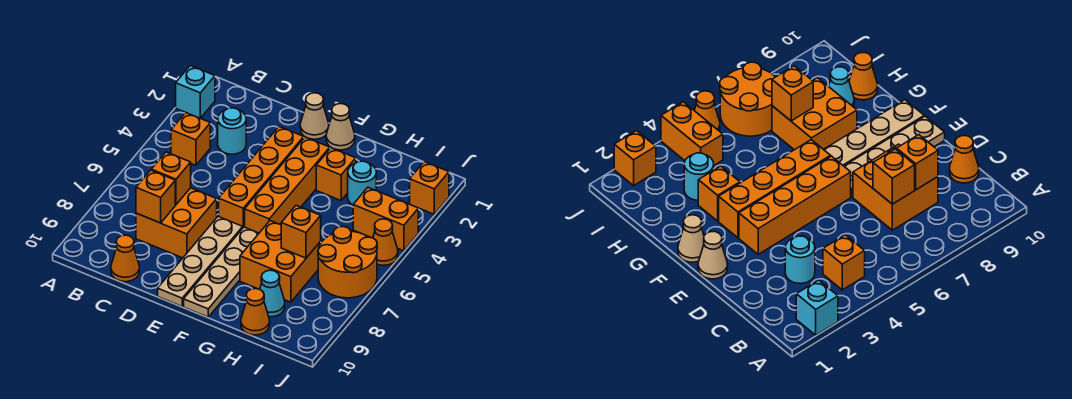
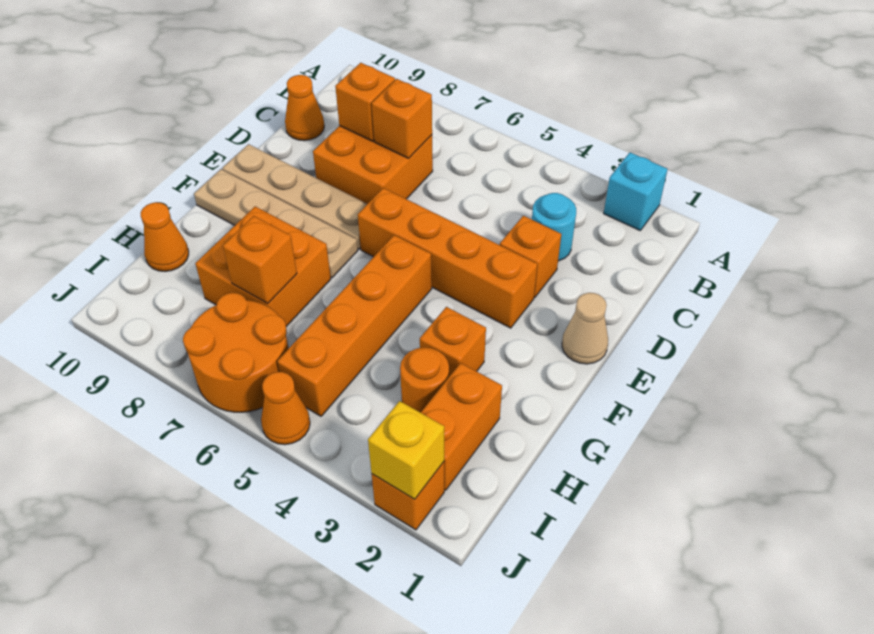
orange 1x1 brick [171,113,210,165] -> orange 1x1 brick moved to [500,216,561,297]
tan 1x1 cone [326,104,355,150] -> none
orange 1x4 brick [245,137,330,233] -> orange 1x4 brick turned to [277,235,432,416]
cyan 1x1 round brick [348,161,376,205] -> orange 1x1 round brick [400,347,449,413]
cyan 1x1 cone [260,270,285,317] -> none
orange 1x2 brick [353,188,418,251] -> orange 1x2 brick moved to [421,363,502,490]
none -> yellow 1x1 brick [368,401,444,499]

